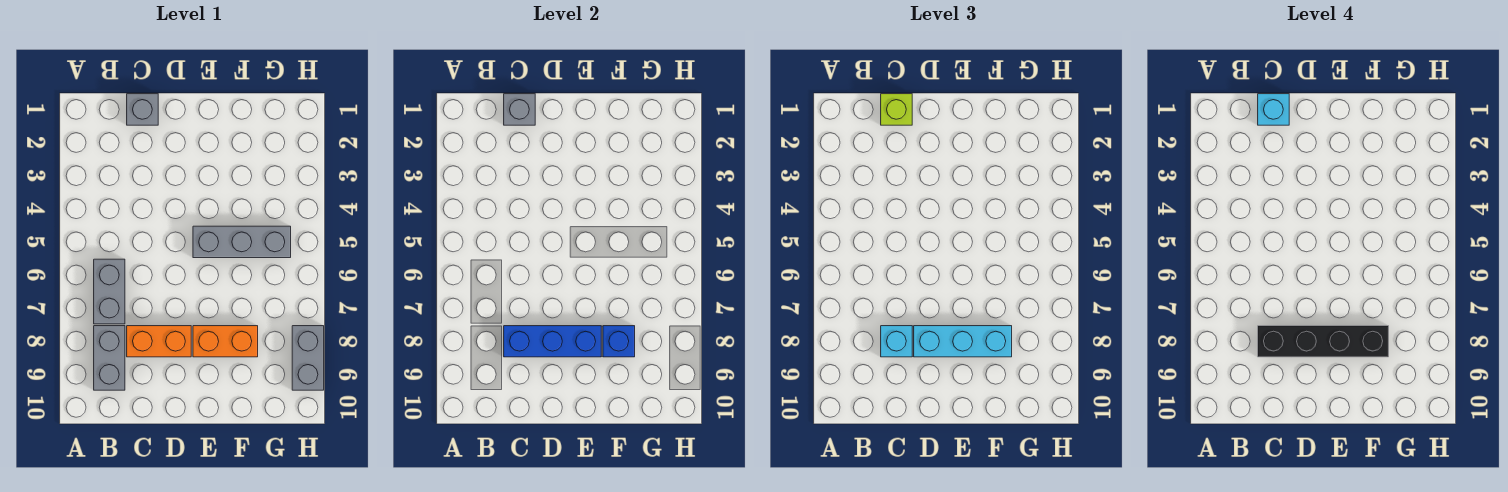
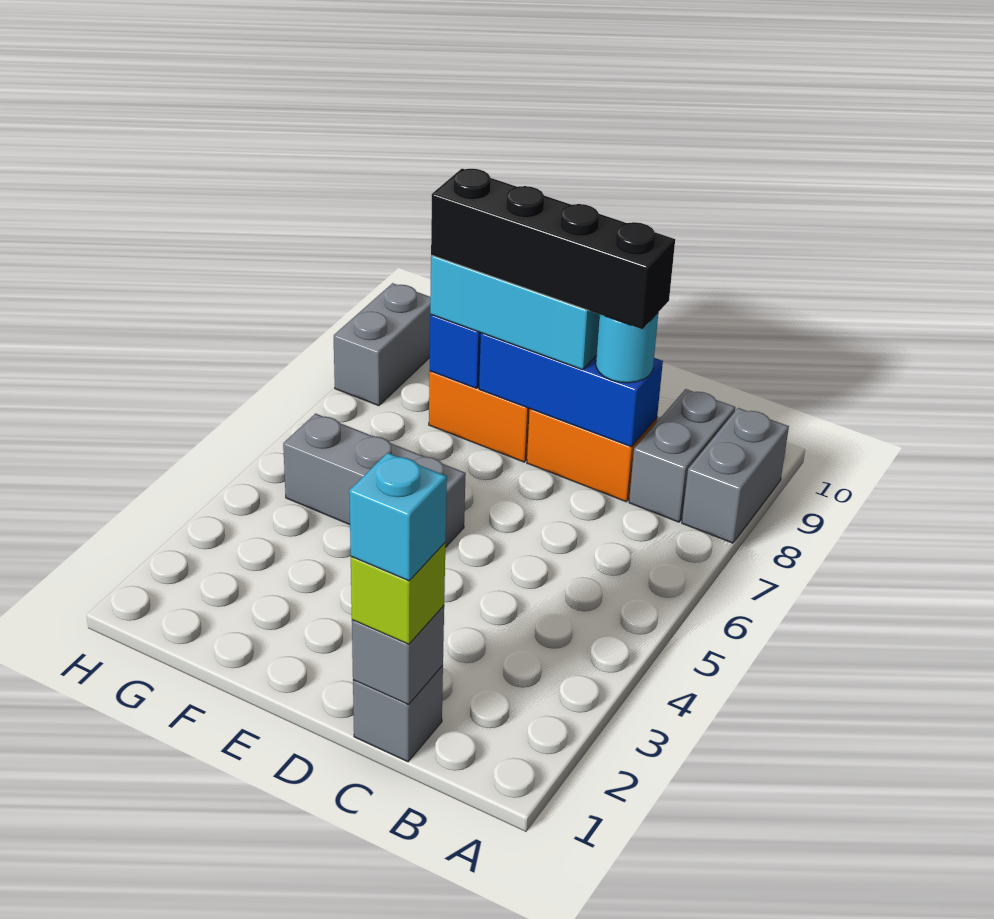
grey 1x2 brick [94,259,125,324] -> grey 1x2 brick moved to [682,408,789,543]
cyan 1x1 brick [881,326,912,357] -> cyan 1x1 round brick [596,313,658,383]

